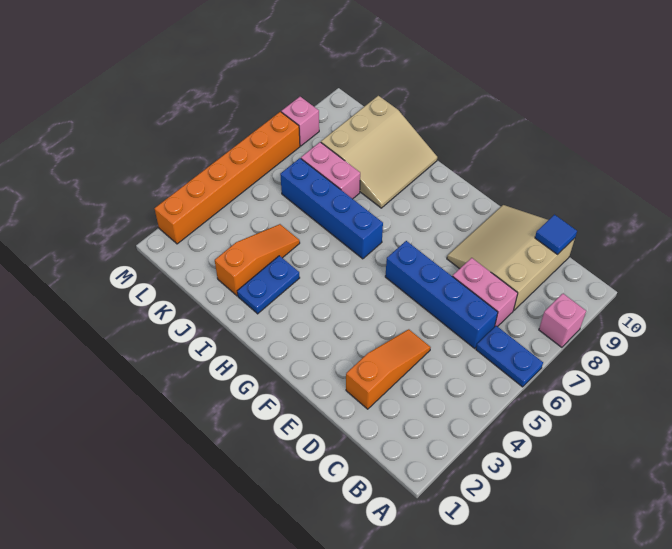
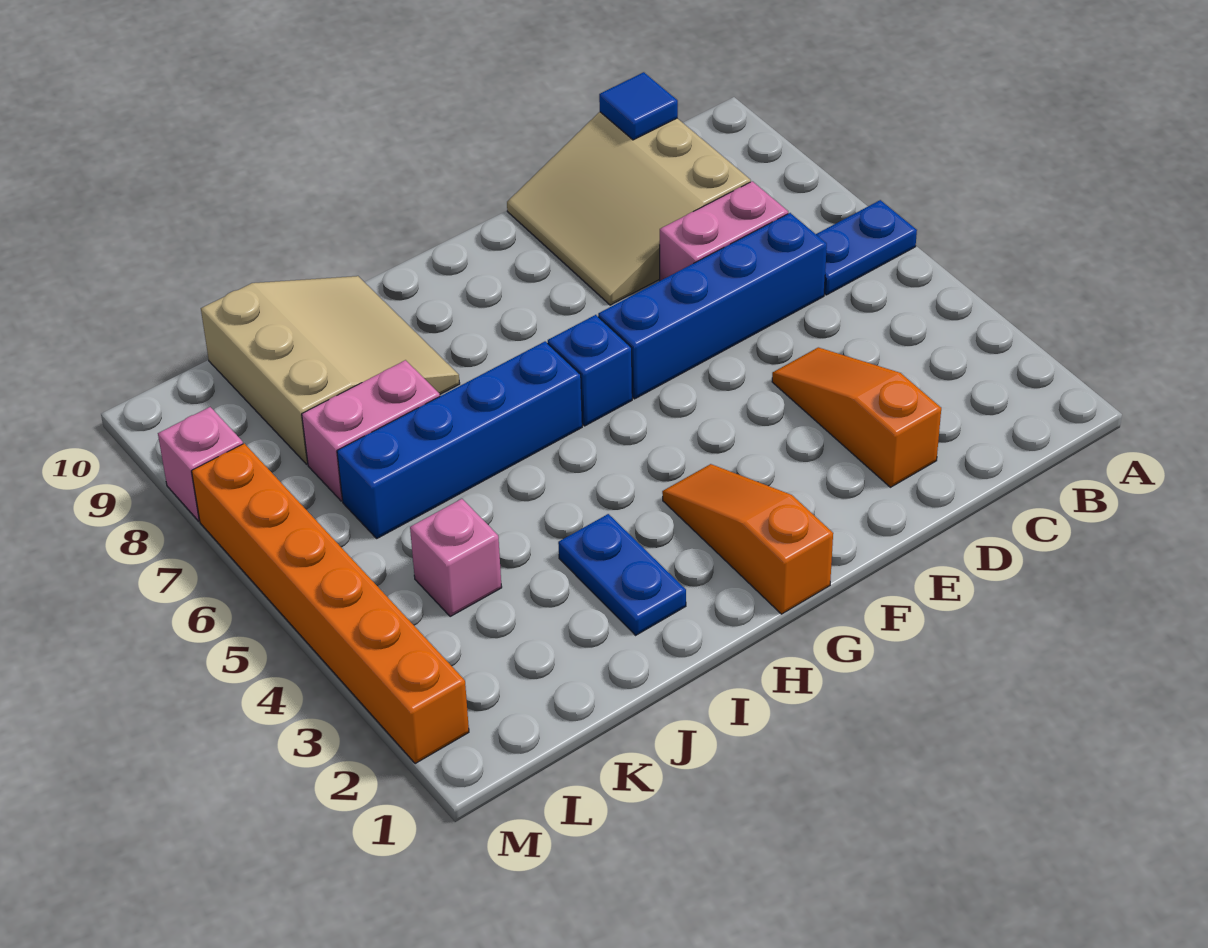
pink 1x1 brick [539,294,586,347] -> pink 1x1 brick moved to [410,499,502,617]
none -> blue 1x1 brick [548,315,632,426]
orange 1x3 slope [215,224,300,296] -> orange 1x3 slope moved to [662,464,833,614]

